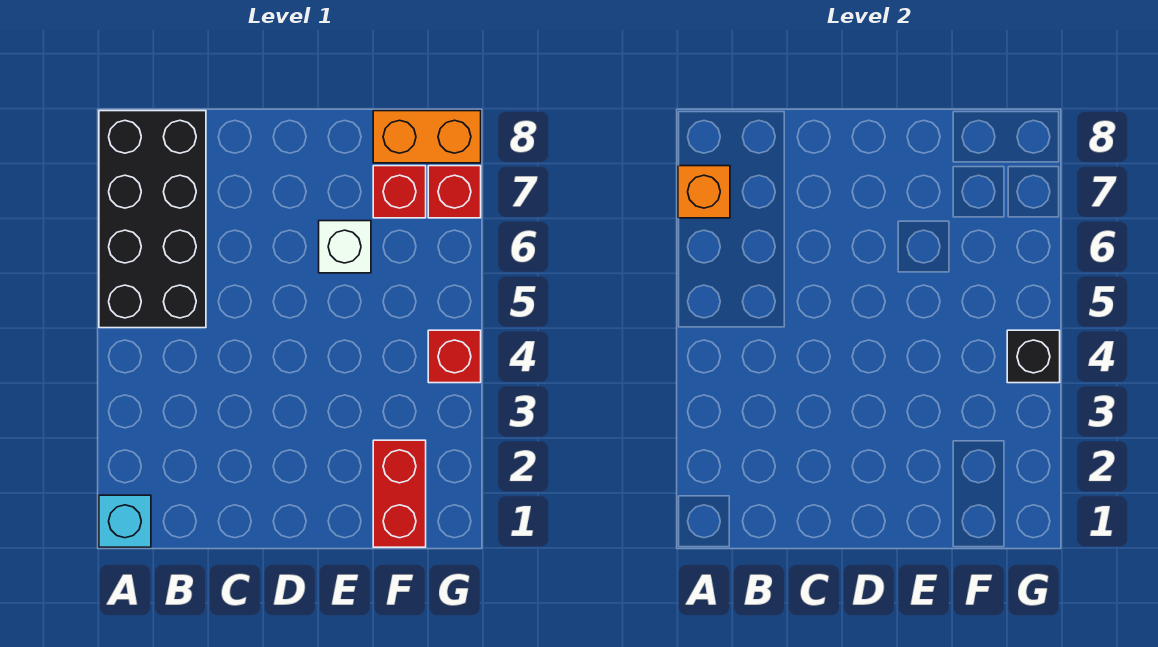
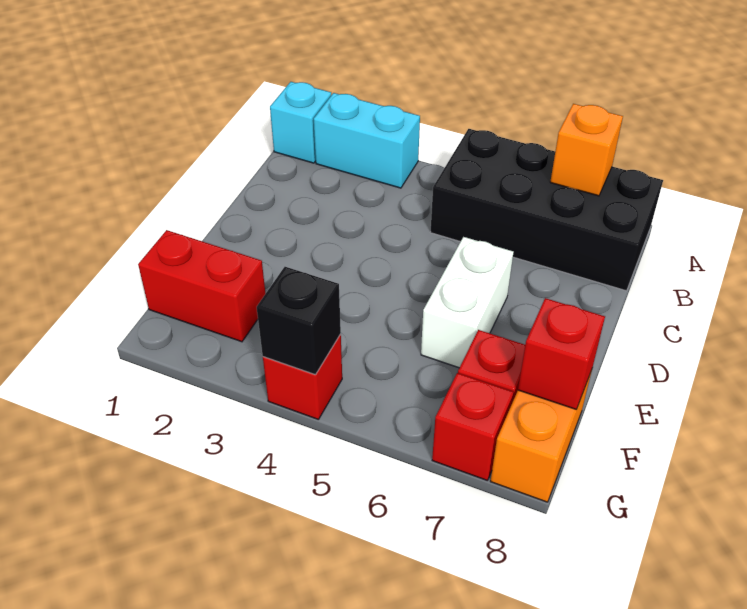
none -> cyan 1x2 brick [314,93,420,188]
white 1x1 brick [319,221,371,273] -> white 1x2 brick [421,237,513,368]
none -> red 1x1 brick [518,298,605,409]

